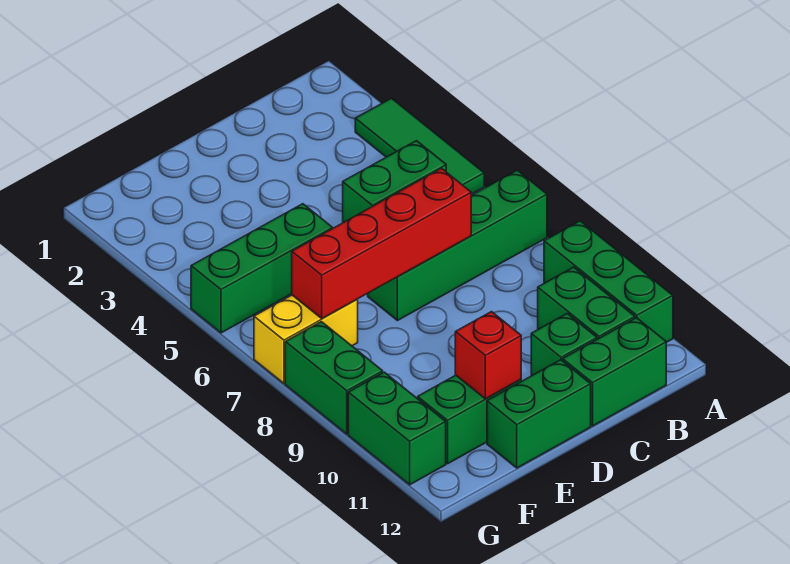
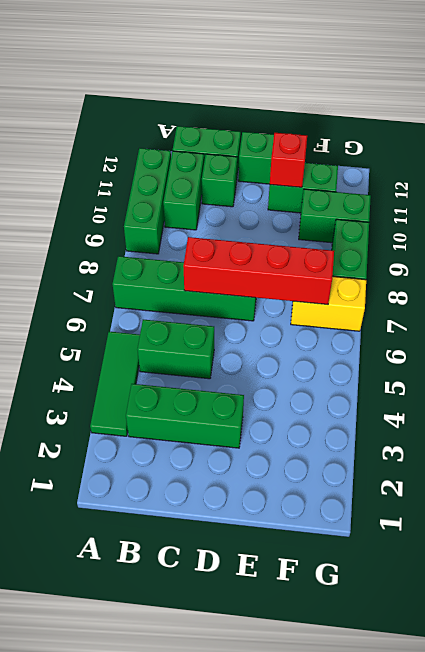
green 1x3 brick [191,204,333,333] -> green 1x3 brick moved to [126,384,244,448]
green 1x2 brick [348,372,446,485] -> green 1x2 brick turned to [299,189,371,243]

